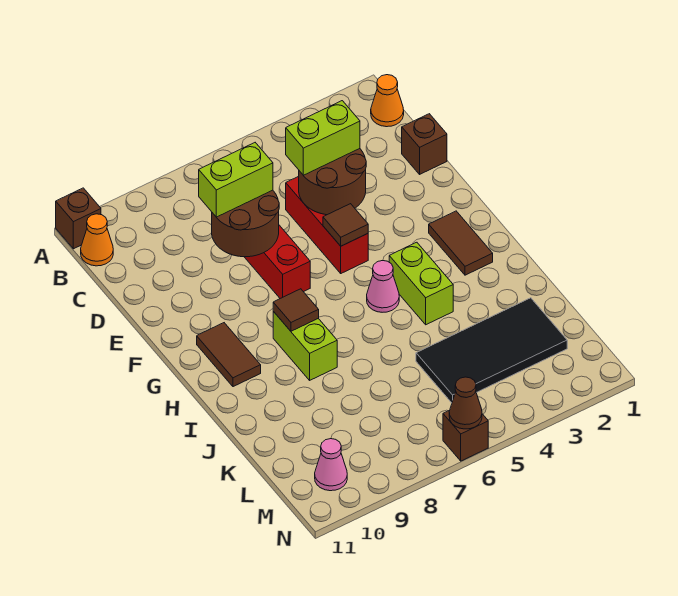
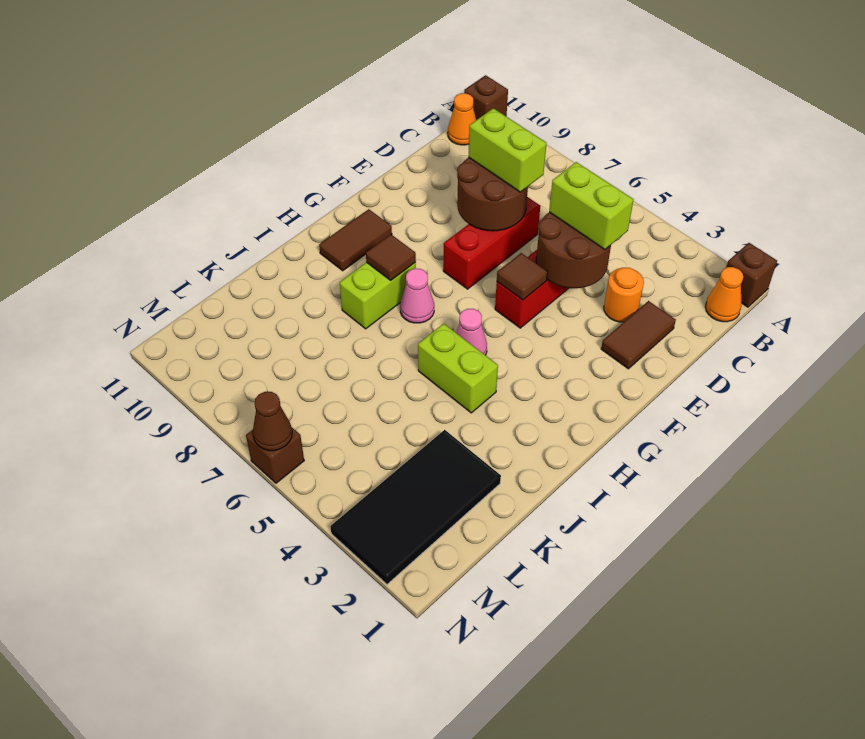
brown 1x1 brick [402,114,447,174] -> brown 1x1 brick moved to [726,243,777,307]
none -> orange 1x1 round brick [604,268,644,322]
brown 1x2 tile [429,211,493,275] -> brown 1x2 tile moved to [601,301,676,369]
lime 1x2 brick [389,242,453,325] -> lime 1x2 brick turned to [418,324,498,413]
black 2x4 tile [416,298,567,403] -> black 2x4 tile turned to [330,430,501,584]
pink 1x1 cone [315,439,347,491] -> pink 1x1 cone moved to [400,269,434,323]

